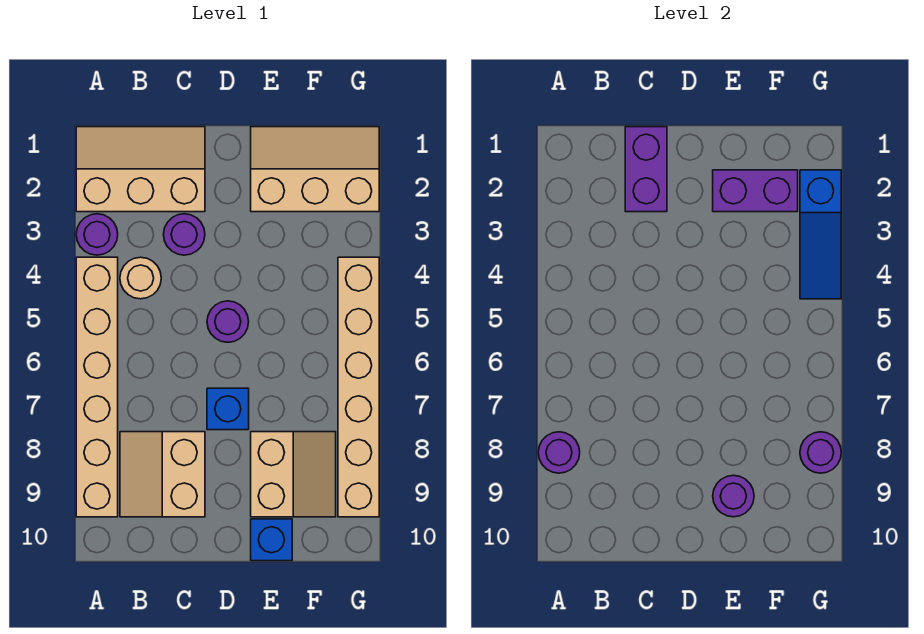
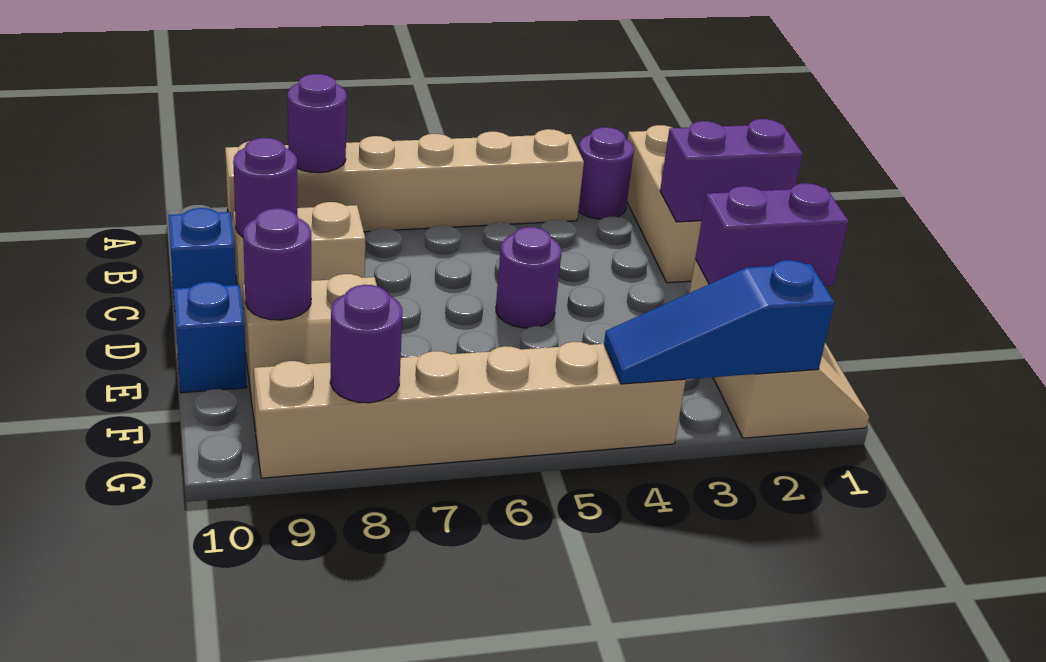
tan 1x1 round brick [120,257,161,299] -> none
purple 1x1 round brick [164,214,205,255] -> purple 1x1 round brick moved to [233,138,297,237]
blue 1x1 brick [207,388,249,430] -> blue 1x1 brick moved to [169,208,236,306]
purple 1x2 brick [713,170,798,212] -> purple 1x2 brick turned to [695,183,849,286]

